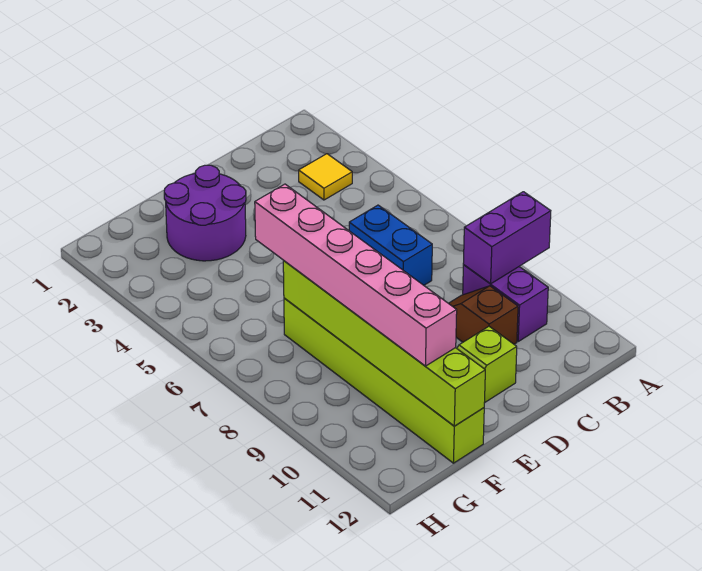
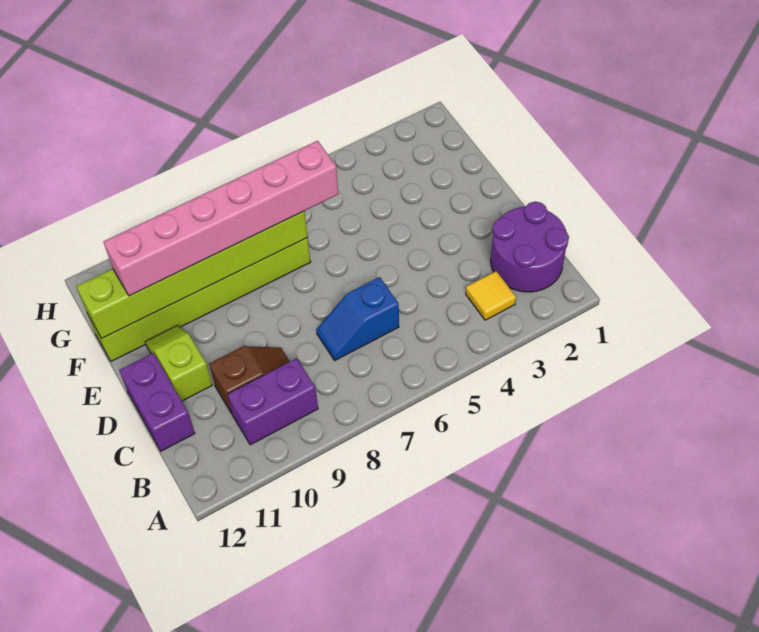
purple 1x2 brick [463,192,551,284] -> purple 1x2 brick moved to [119,353,195,451]
blue 1x2 brick [349,205,432,285] -> blue 1x2 slope [316,277,399,360]
purple 2x2 round brick [164,165,246,261] -> purple 2x2 round brick moved to [491,202,569,292]

